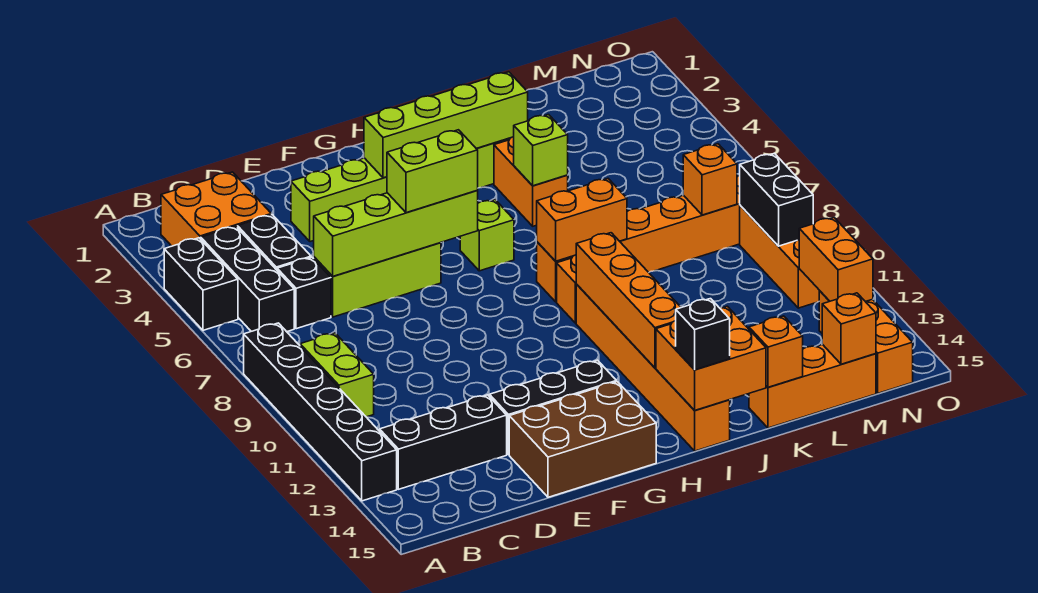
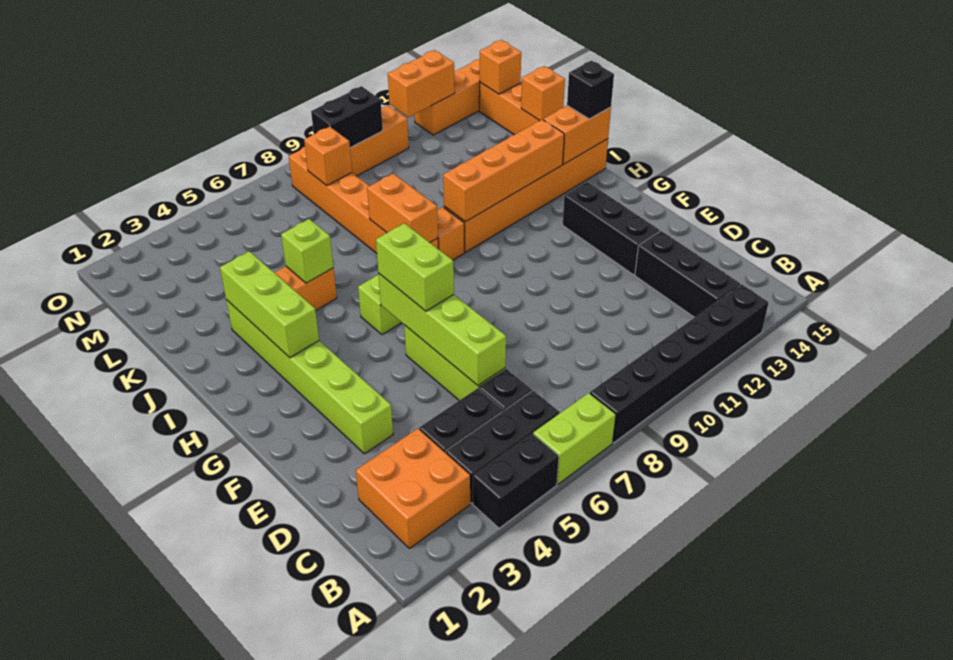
lime 1x2 brick [300,333,374,417] -> lime 1x2 brick moved to [533,393,616,484]
brown 2x3 brick [509,382,656,497] -> none
lime 1x4 brick [364,72,528,178] -> lime 1x3 brick [220,251,319,358]
orange 2x2 brick [656,306,766,410] -> orange 1x2 brick [543,106,611,164]

